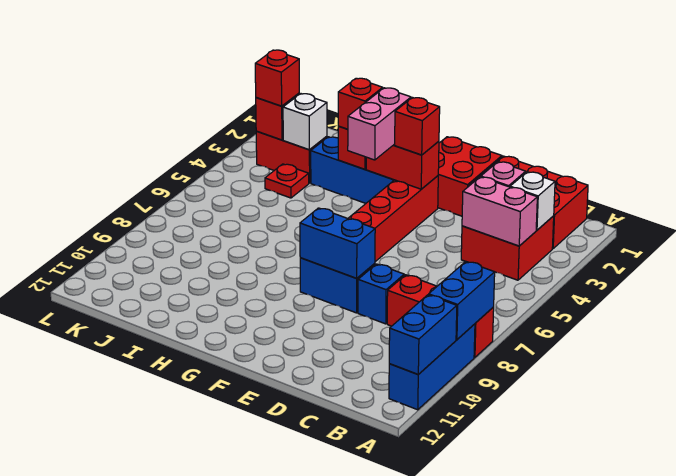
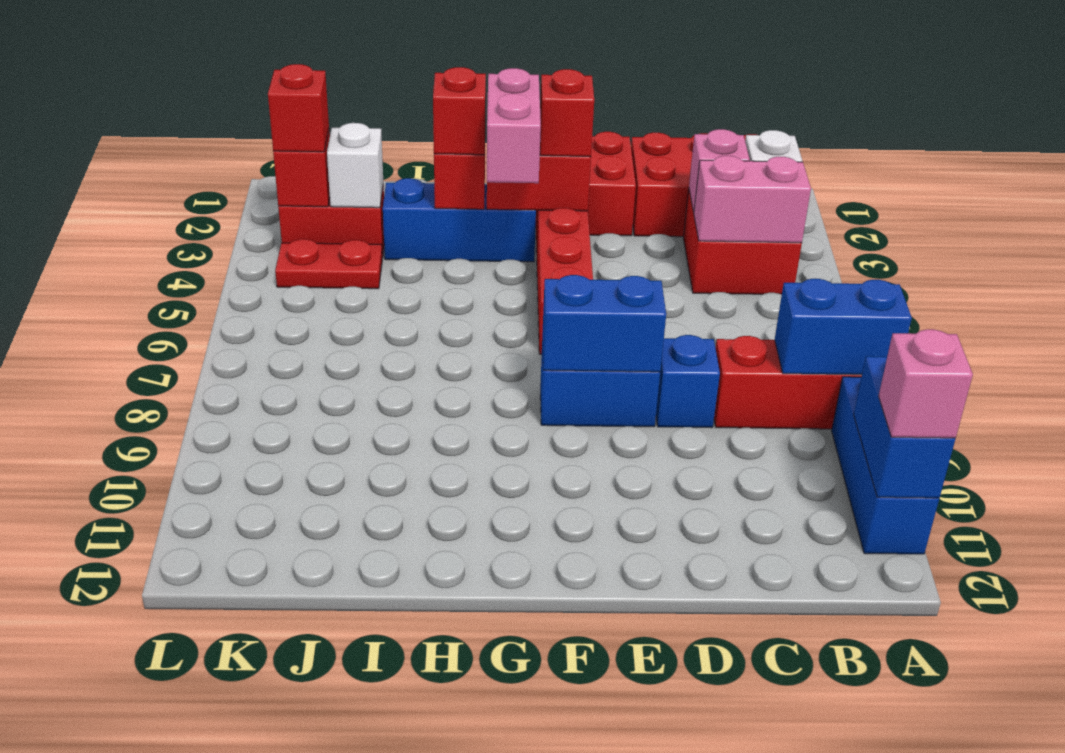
blue 1x2 brick [429,262,495,340] -> blue 1x2 brick turned to [775,279,912,375]
none -> pink 1x1 brick [879,329,973,438]
red 1x1 plate [265,164,309,198] -> red 1x2 plate [275,239,382,289]

